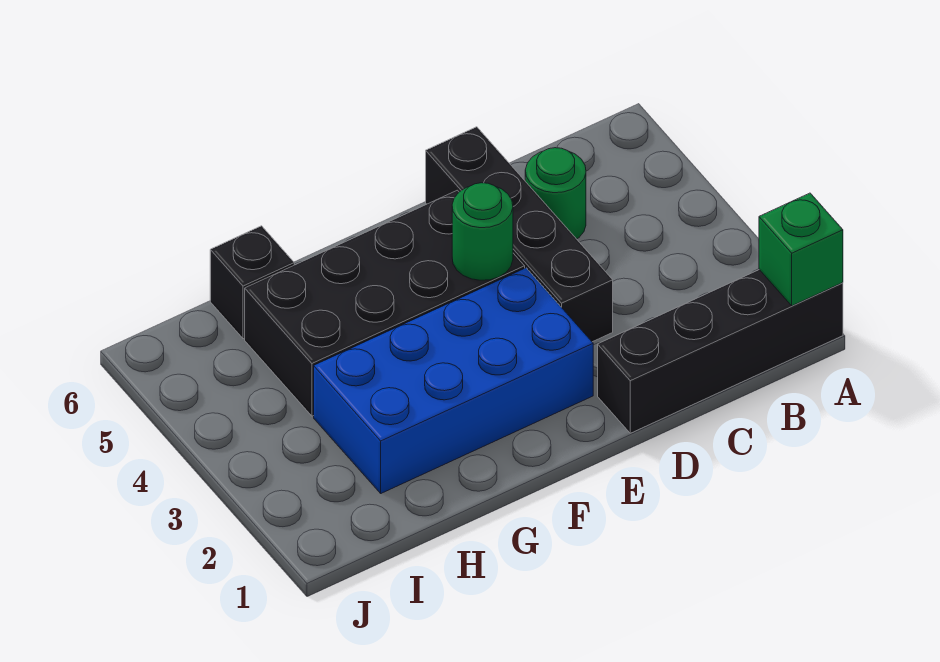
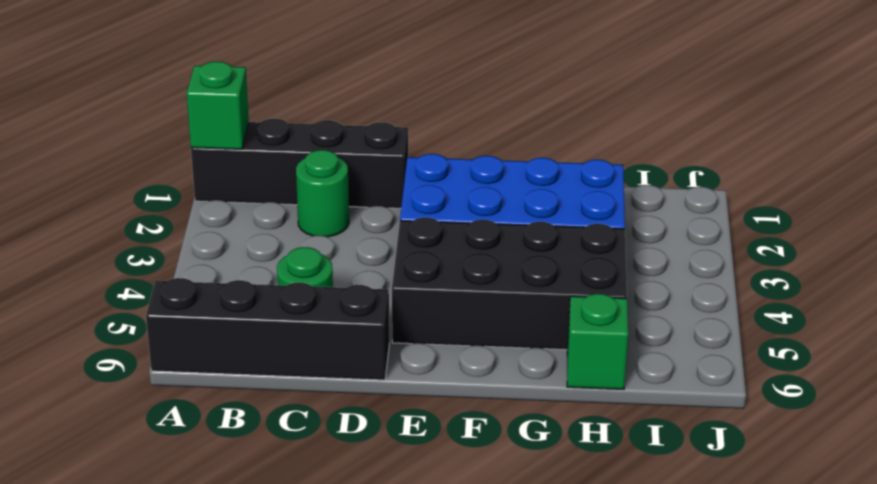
black 1x4 brick [426,127,613,342] -> black 1x4 brick turned to [146,278,389,380]
green 1x1 round brick [452,183,513,280] -> green 1x1 round brick moved to [296,150,349,237]
black 1x1 brick [210,226,294,339] -> green 1x1 brick [567,294,628,389]

